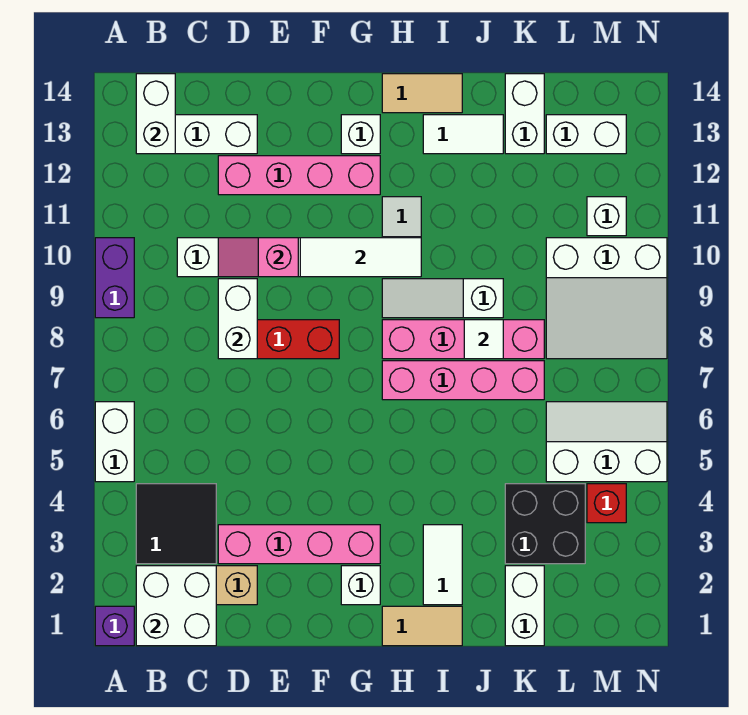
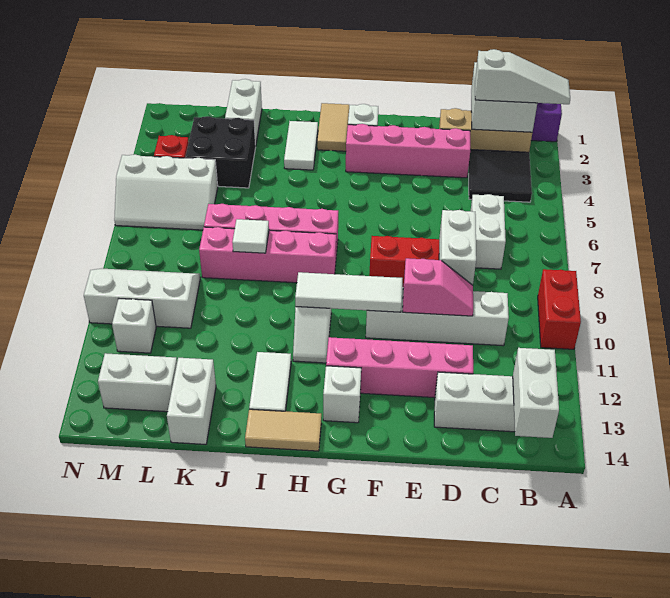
white 1x2 brick [95,402,134,482] -> white 1x2 brick moved to [471,194,506,269]
purple 1x2 brick [95,238,134,318] -> red 1x2 brick [538,269,581,349]
tan 1x2 tile [382,606,462,646] -> tan 1x2 tile turned to [317,103,349,151]
white 1x3 slope [382,279,503,318] -> white 1x3 slope moved to [475,49,570,104]
white 1x2 tile [423,115,503,154] -> white 1x2 tile turned to [249,352,291,411]
white 3x3 slope [546,238,667,359] -> white 2x3 slope [84,269,200,328]

